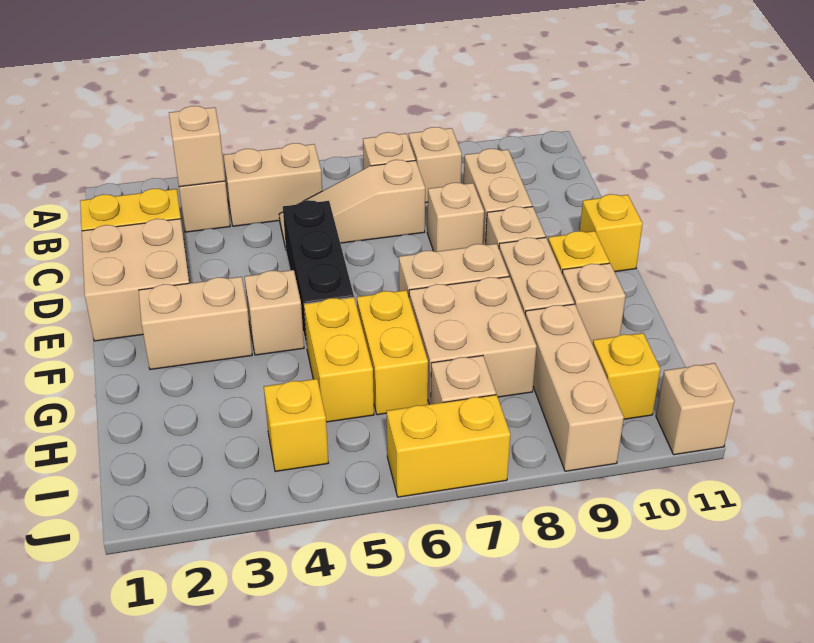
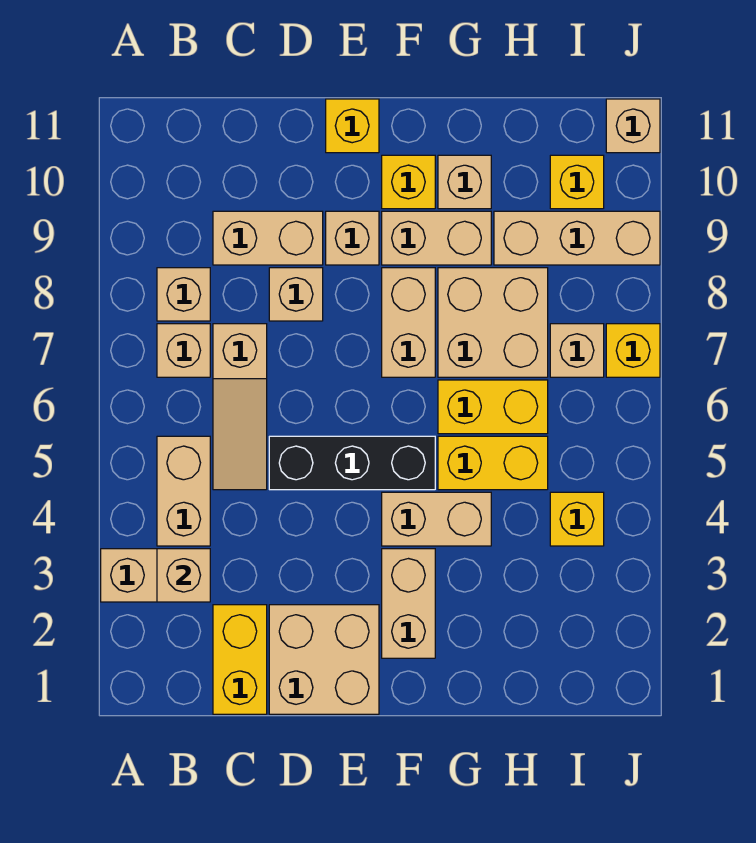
tan 1x1 brick [245,270,304,355] -> tan 1x2 brick [382,492,491,546]
yellow 1x2 brick [387,395,511,497] -> yellow 1x1 brick [606,324,660,377]

